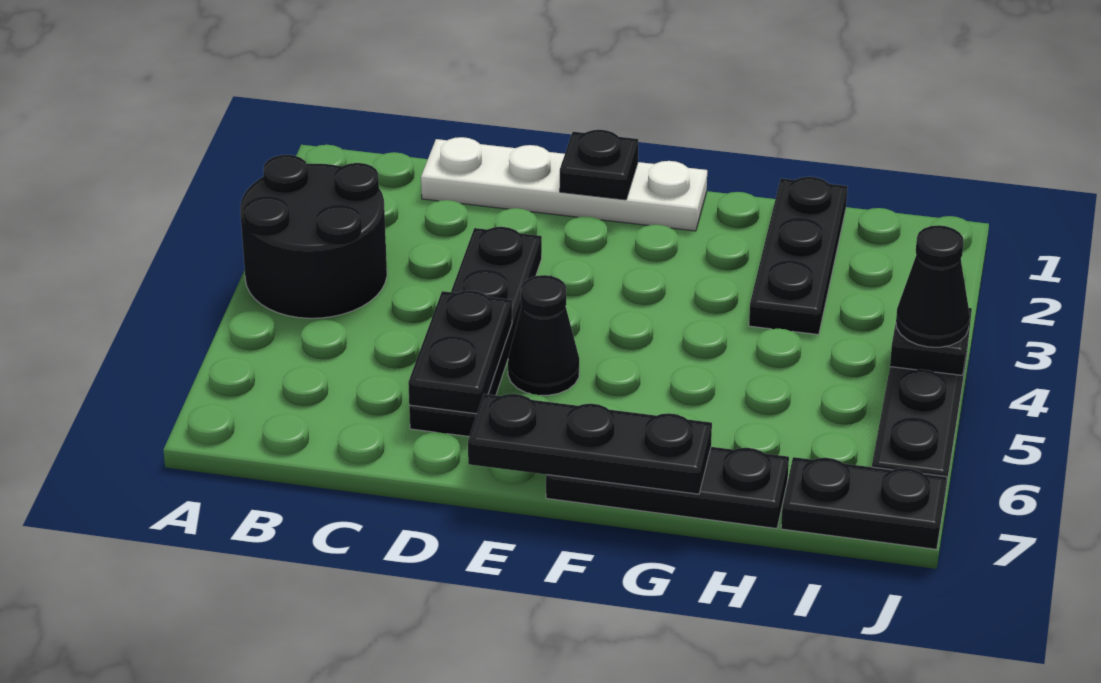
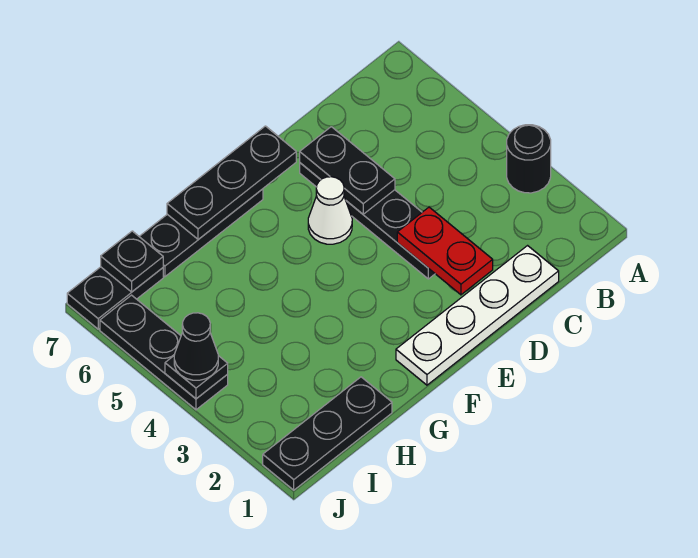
black 2x2 round brick [240,155,387,318] -> black 1x1 round brick [507,125,551,193]
none -> red 1x2 plate [397,207,493,295]
black 1x1 plate [560,130,638,200] -> black 1x1 plate moved to [101,231,163,292]
black 1x1 cone [508,275,579,395] -> white 1x1 cone [308,177,352,244]
black 1x3 plate [749,177,848,335] -> black 1x3 plate turned to [263,377,392,490]

